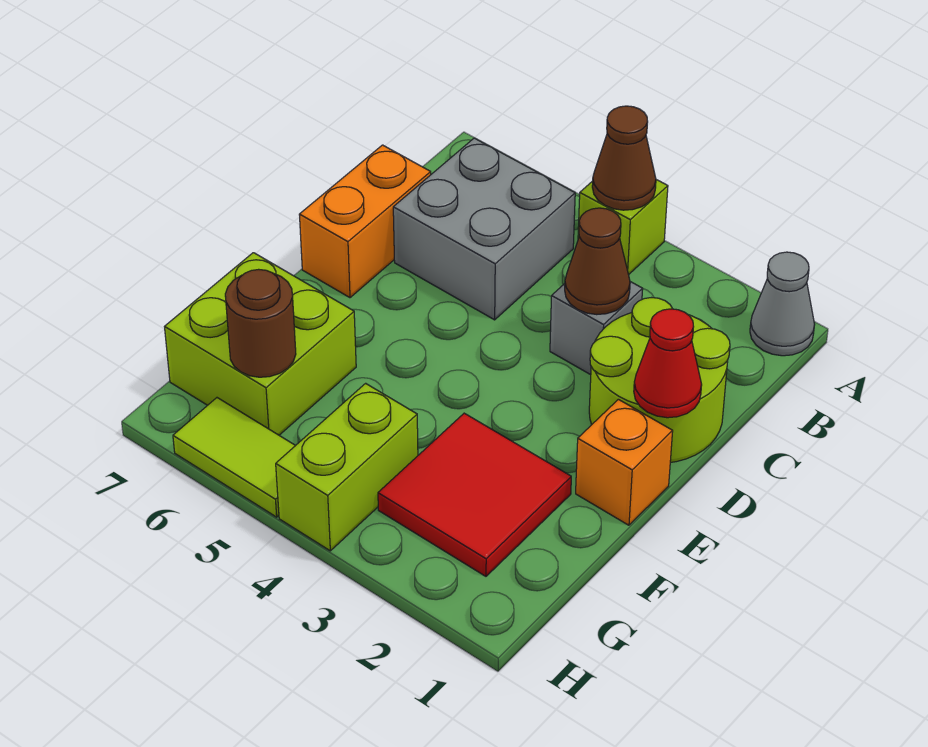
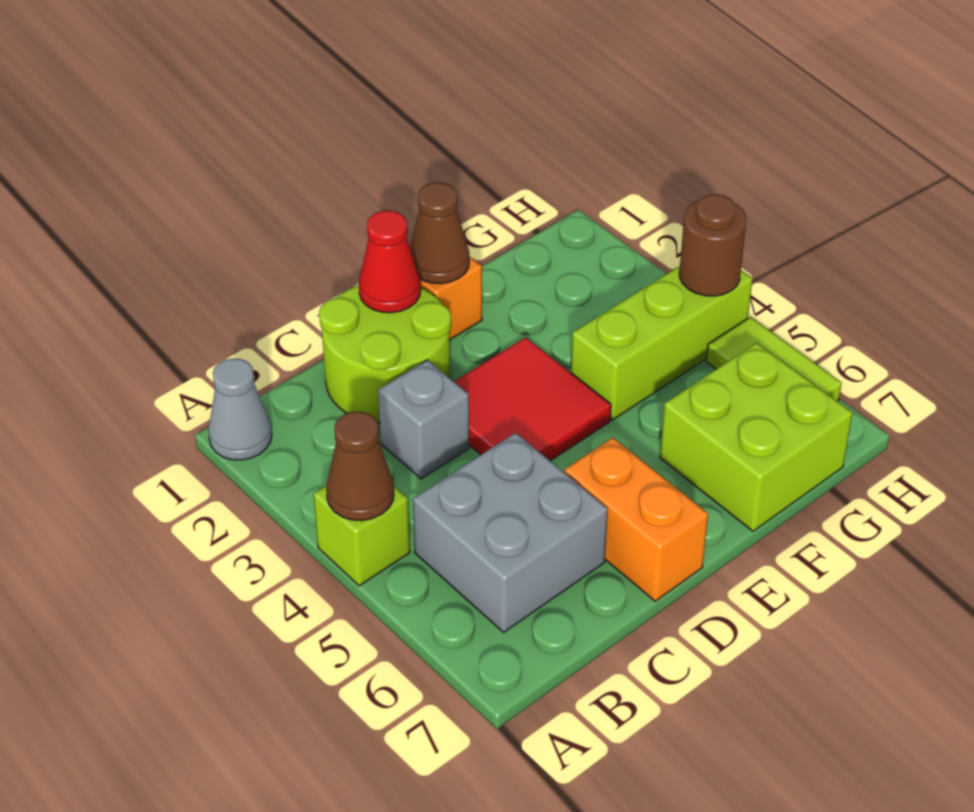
brown 1x1 cone [565,208,630,315] -> brown 1x1 cone moved to [410,183,469,284]
orange 1x2 brick [299,145,431,298] -> orange 1x2 brick turned to [565,438,708,601]
red 2x2 tile [378,413,571,576] -> red 2x2 tile moved to [454,337,611,461]
lime 1x2 brick [276,383,418,551] -> lime 1x3 brick [571,266,753,420]
brown 1x1 round brick [225,269,296,377] -> brown 1x1 round brick moved to [679,195,746,296]

